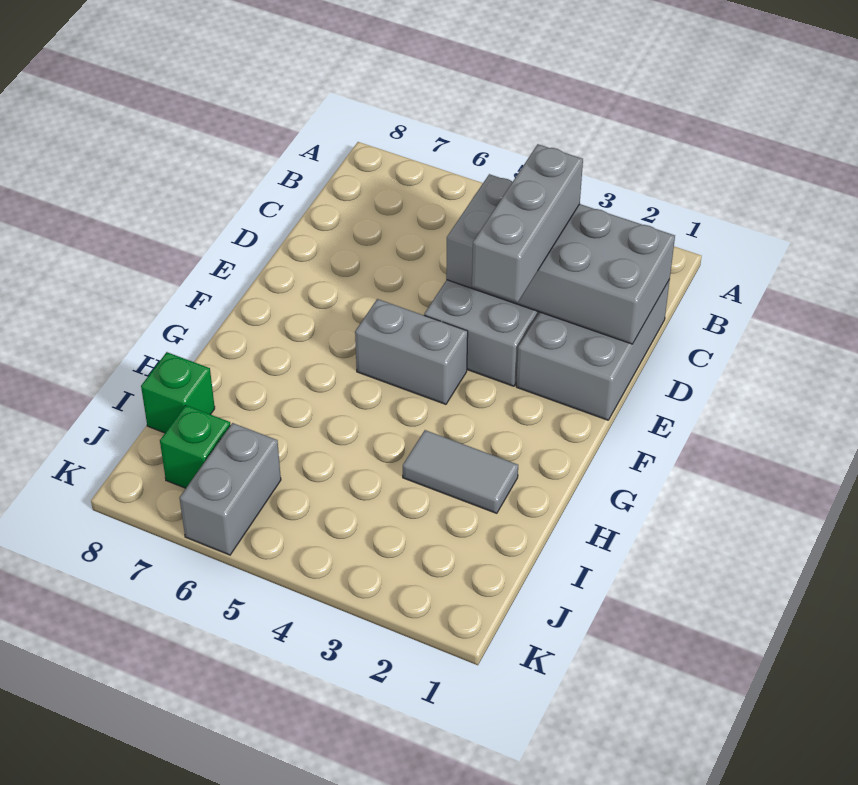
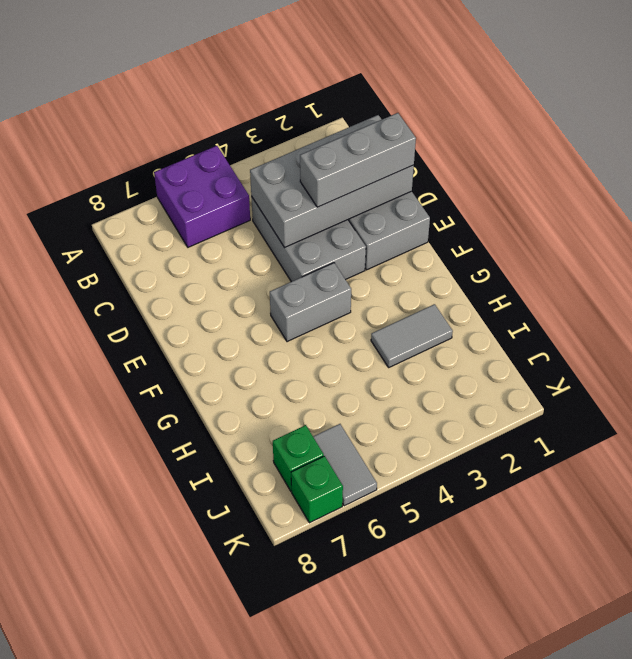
none -> purple 2x2 brick [154,146,250,247]
grey 1x3 brick [472,144,583,302] -> grey 1x3 brick turned to [300,113,416,207]
green 1x1 brick [141,352,215,433] -> green 1x1 brick moved to [291,456,343,523]
grey 1x2 brick [180,423,281,555] -> grey 1x2 tile [313,424,377,506]

